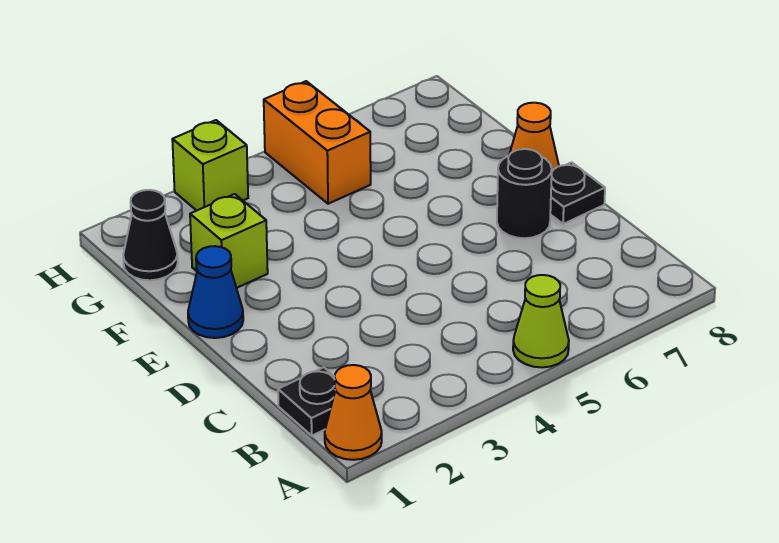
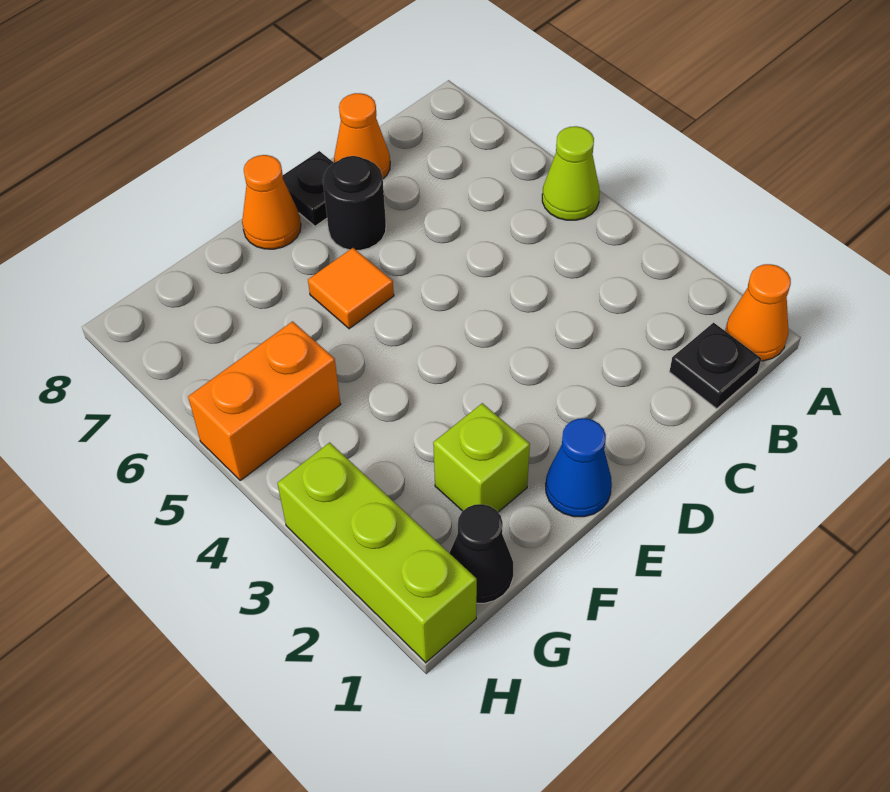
none -> orange 1x1 cone [334,93,390,179]
none -> orange 1x1 tile [308,248,394,329]
lime 1x1 brick [172,120,248,211] -> lime 1x3 brick [277,443,477,663]

